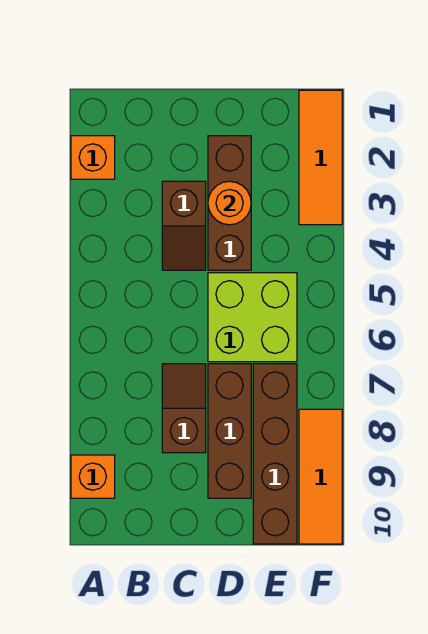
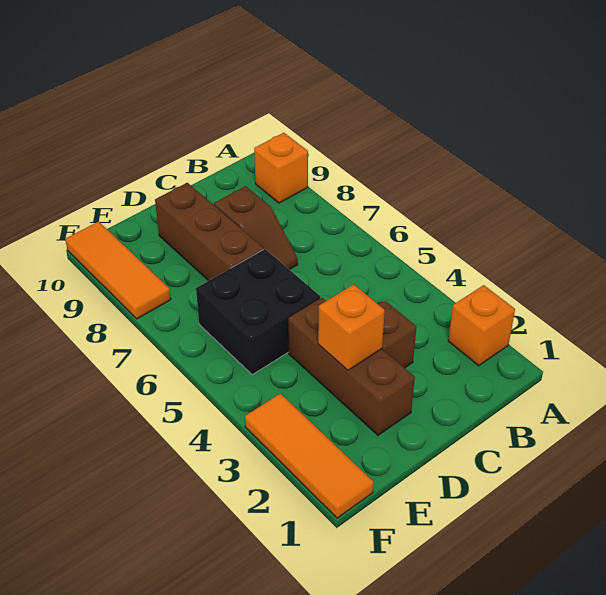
orange 1x1 round brick [208,181,251,225] -> orange 1x1 brick [318,284,385,370]
lime 2x2 brick [208,273,297,362] -> black 2x2 brick [196,249,320,375]
brown 1x4 brick [253,364,297,544] -> none

